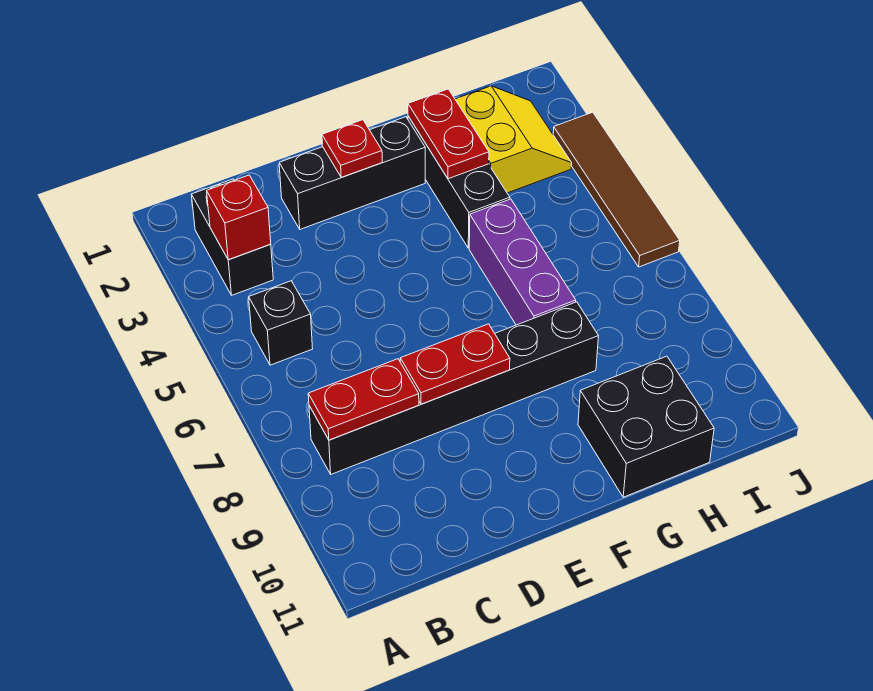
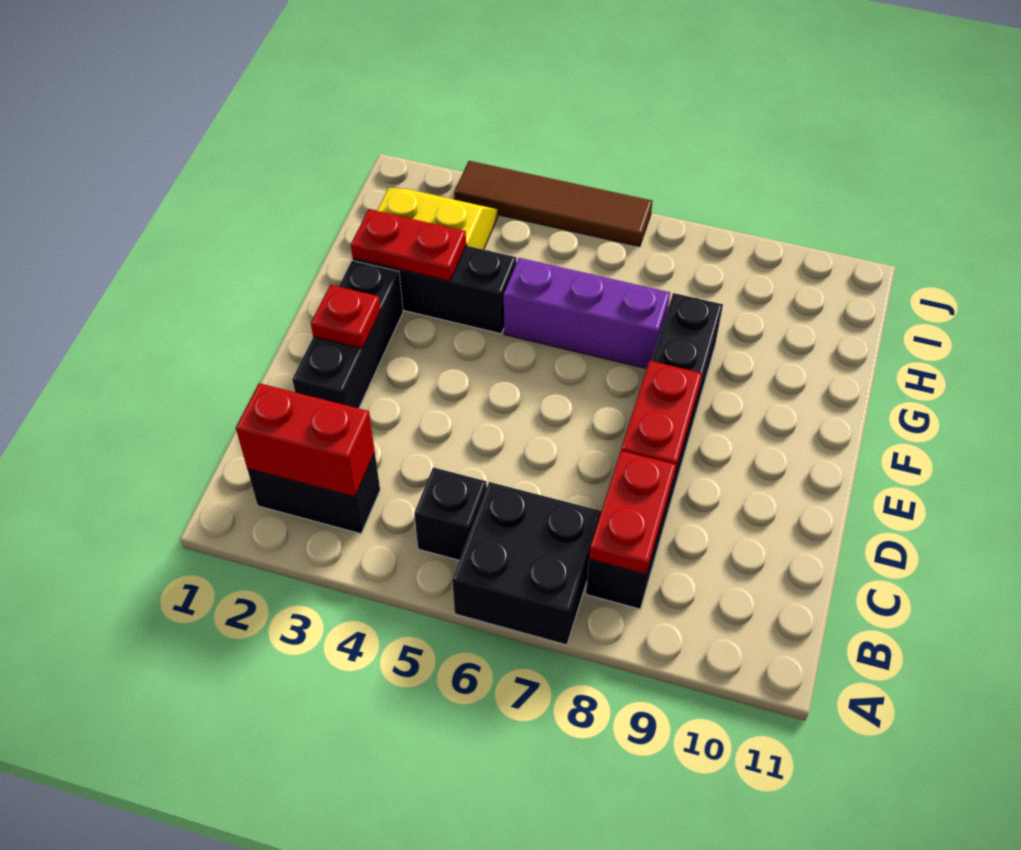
red 1x1 brick [207,175,271,260] -> red 1x2 brick [236,383,375,497]
black 2x2 brick [578,356,714,497] -> black 2x2 brick moved to [452,482,601,645]

